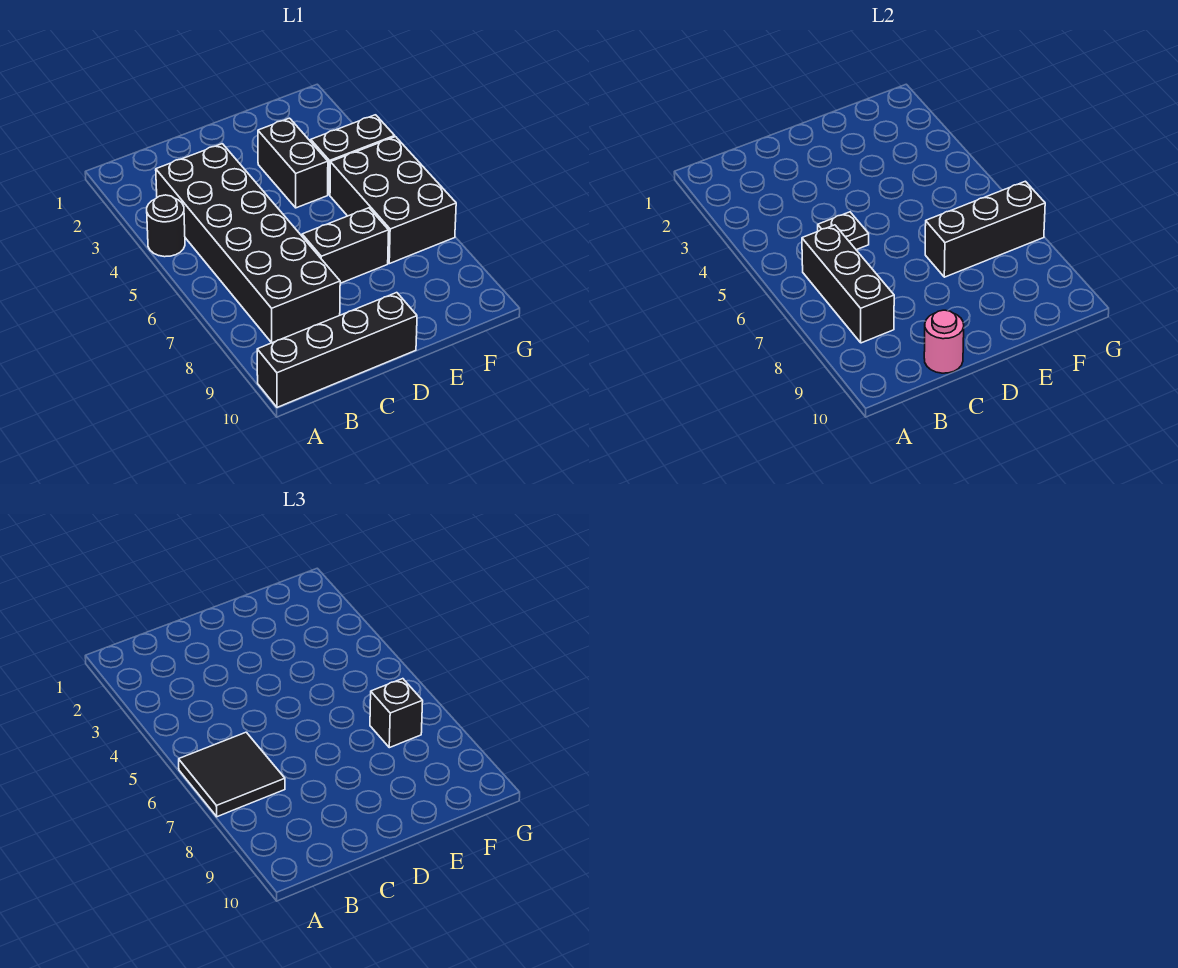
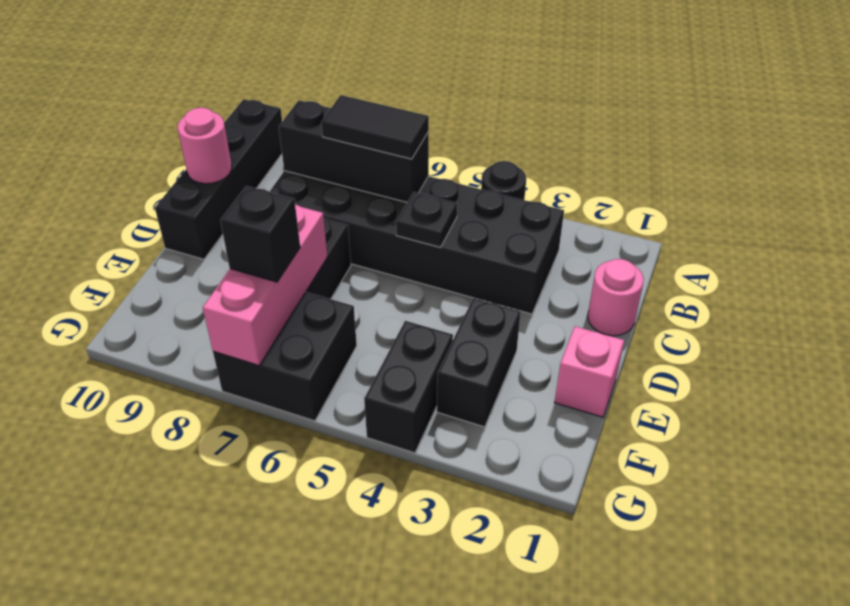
black 2x2 tile [179,732,285,817] -> black 1x2 tile [321,95,429,159]
none -> pink 1x1 round brick [588,259,644,336]
none -> pink 1x1 brick [554,326,624,417]
black 1x2 brick [258,118,328,208] -> black 1x2 brick turned to [437,298,521,427]
black 1x3 brick [925,181,1045,277] -> pink 1x3 brick [203,204,327,365]
black 2x3 brick [330,137,456,264] -> black 2x2 brick [213,292,357,421]

